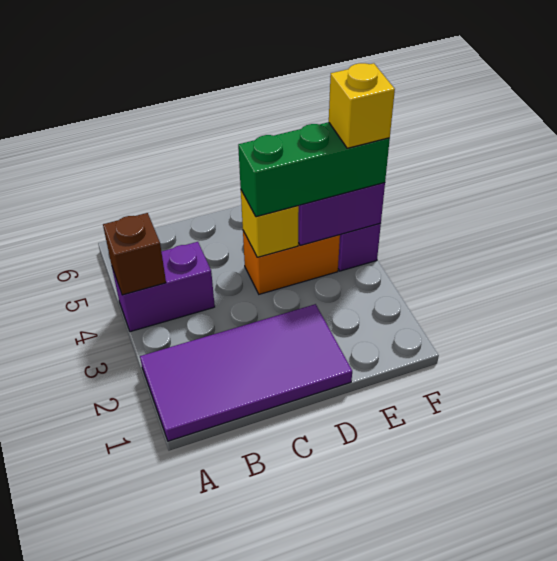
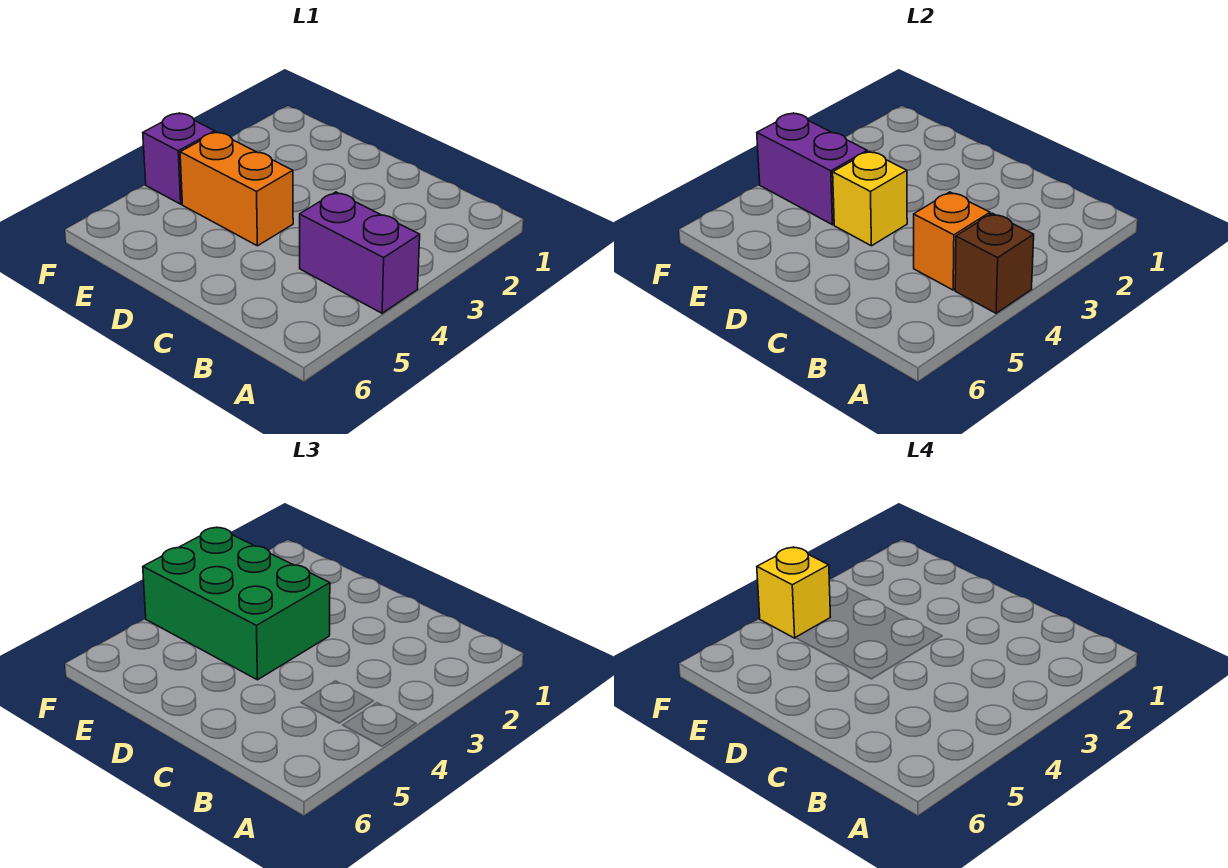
purple 2x4 tile [140,304,352,441] -> none
none -> orange 1x1 brick [914,192,990,290]
green 1x3 brick [238,122,390,217] -> green 2x3 brick [143,527,330,680]

